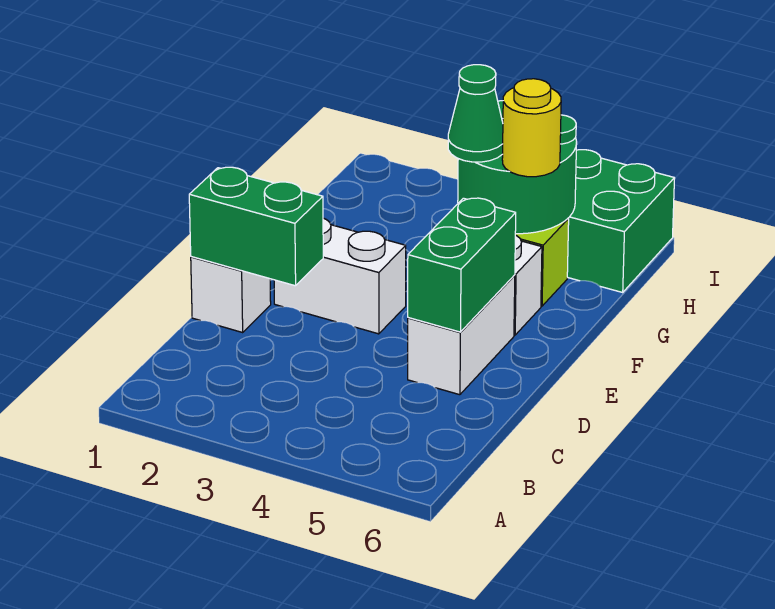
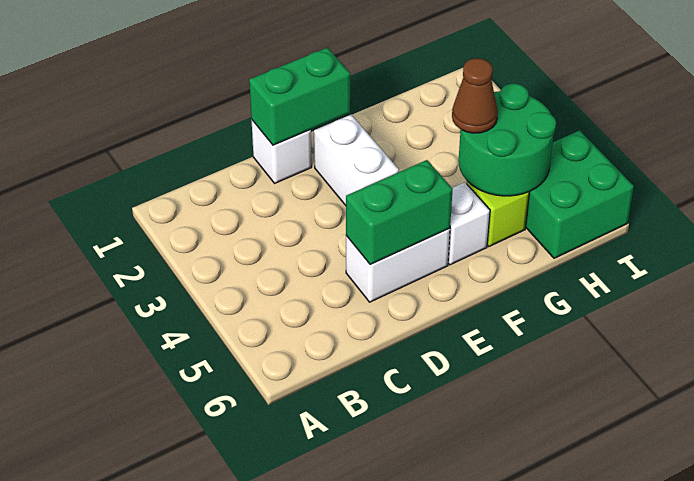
green 1x2 brick [189,167,323,286] -> green 1x2 brick turned to [249,48,350,145]
green 1x1 cone [448,65,503,162] -> brown 1x1 cone [452,58,498,133]
yellow 1x1 round brick [502,79,561,177] -> none

